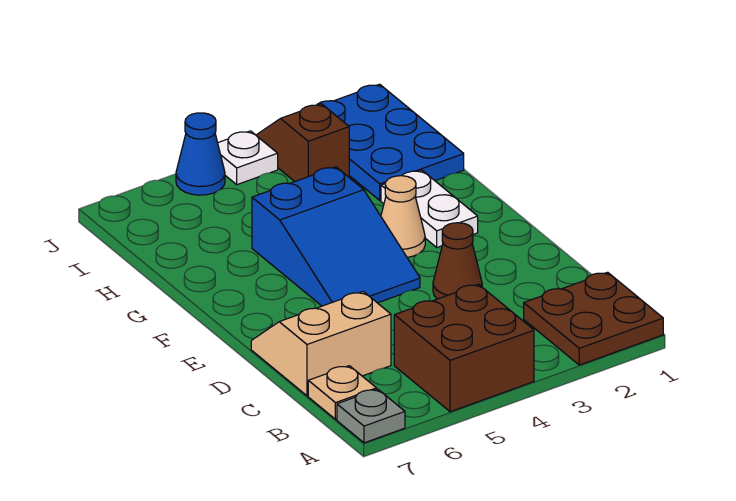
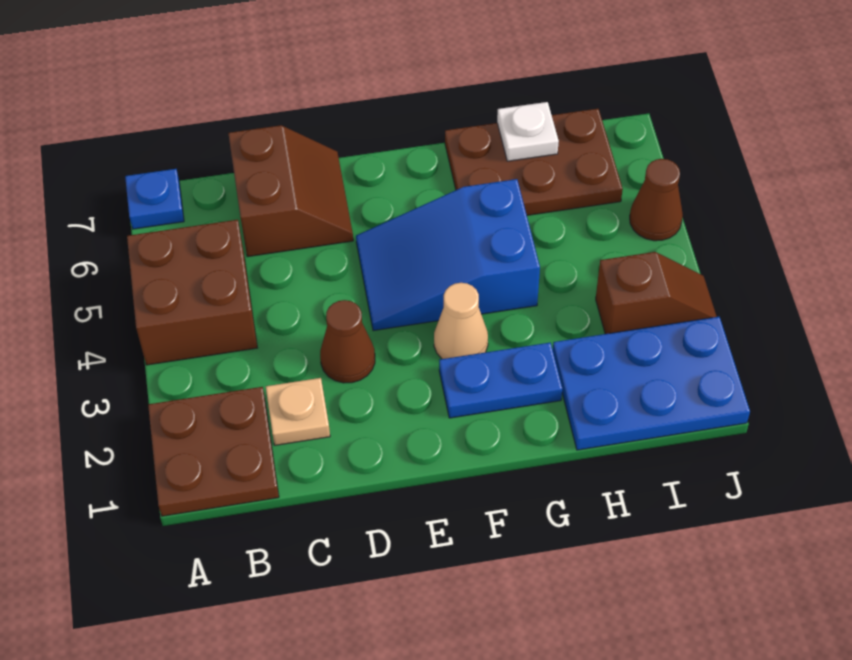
grey 1x1 plate [337,389,405,443] -> blue 1x1 plate [125,169,184,229]
tan 1x1 plate [308,366,376,419] -> tan 1x1 plate moved to [266,378,330,445]
tan 2x2 slope [251,292,391,396] -> brown 2x2 slope [228,125,353,257]
white 1x2 plate [381,170,478,247] -> blue 1x2 plate [439,343,562,418]
none -> brown 2x3 plate [445,109,623,215]
white 1x1 plate [218,131,278,185] -> white 1x1 plate moved to [497,102,559,161]
blue 1x1 cone [176,113,225,195] -> brown 1x1 cone [630,159,683,241]

